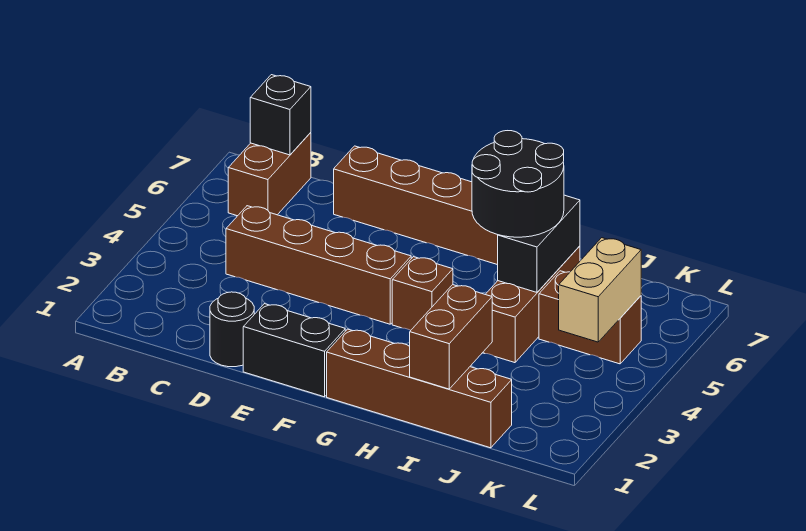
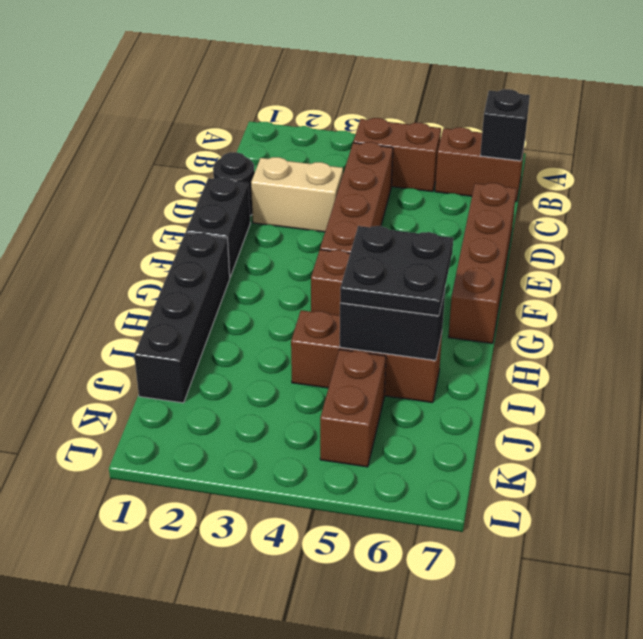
brown 1x4 brick [327,329,512,448] -> black 1x4 brick [134,233,230,403]
black 2x2 round brick [472,131,564,237] -> black 2x2 plate [340,226,453,316]
brown 1x2 brick [410,285,492,389] -> brown 1x2 brick moved to [353,118,441,192]
tan 1x2 brick [559,238,641,342] -> tan 1x2 brick moved to [251,157,343,232]

